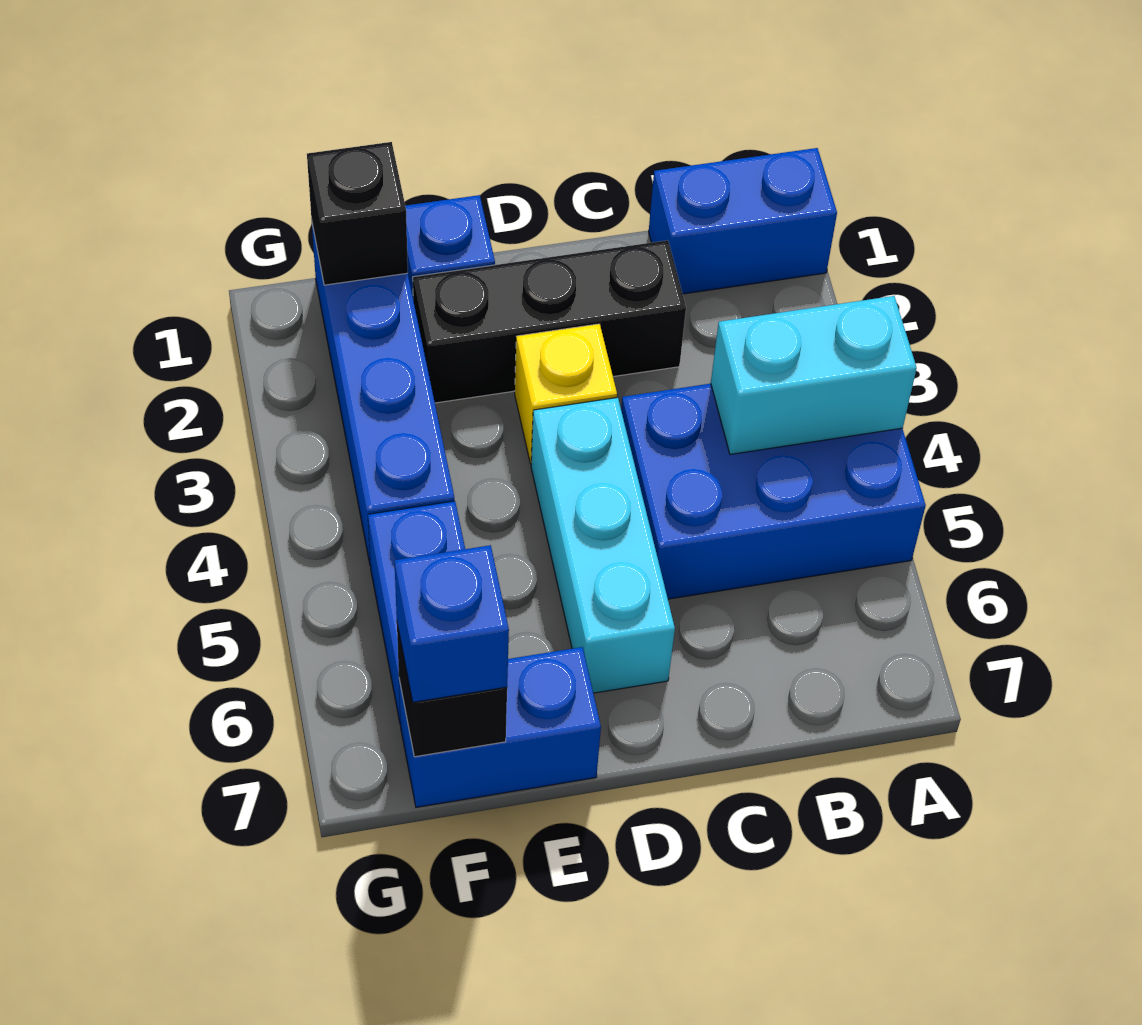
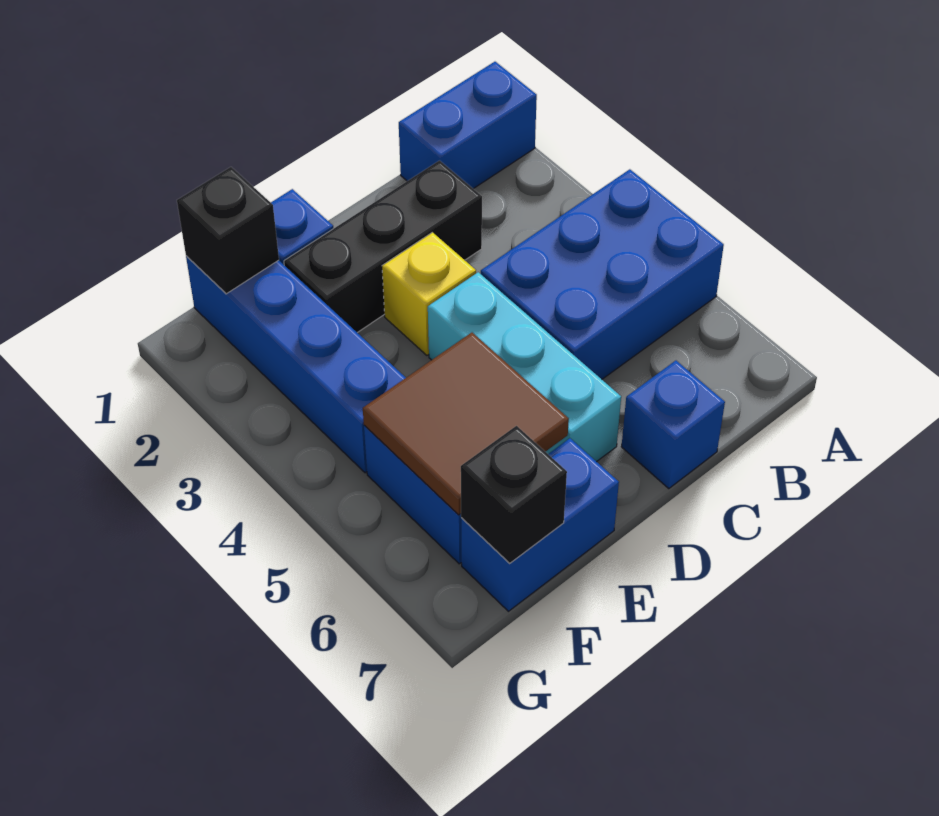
cyan 1x2 brick [711,296,917,454] -> none
none -> brown 2x2 tile [363,333,569,515]
blue 1x1 brick [394,545,509,702] -> blue 1x1 brick moved to [621,361,725,489]

